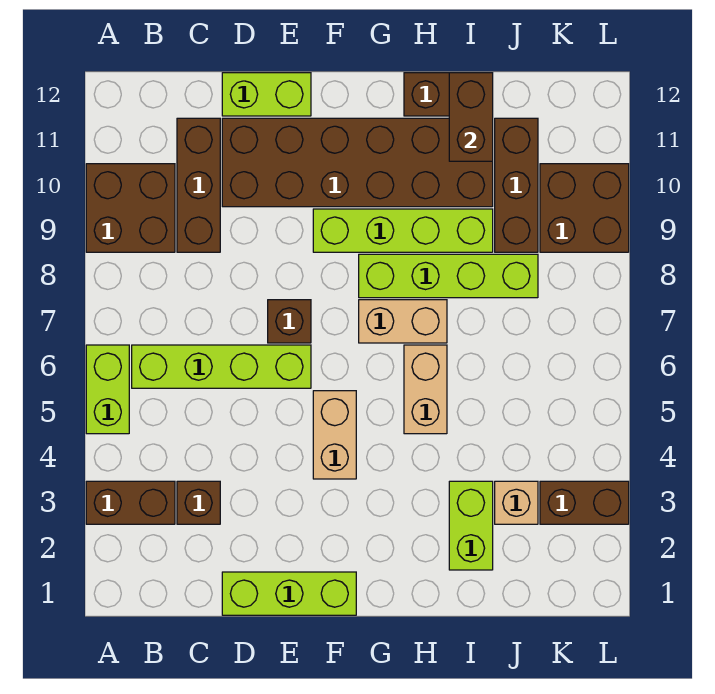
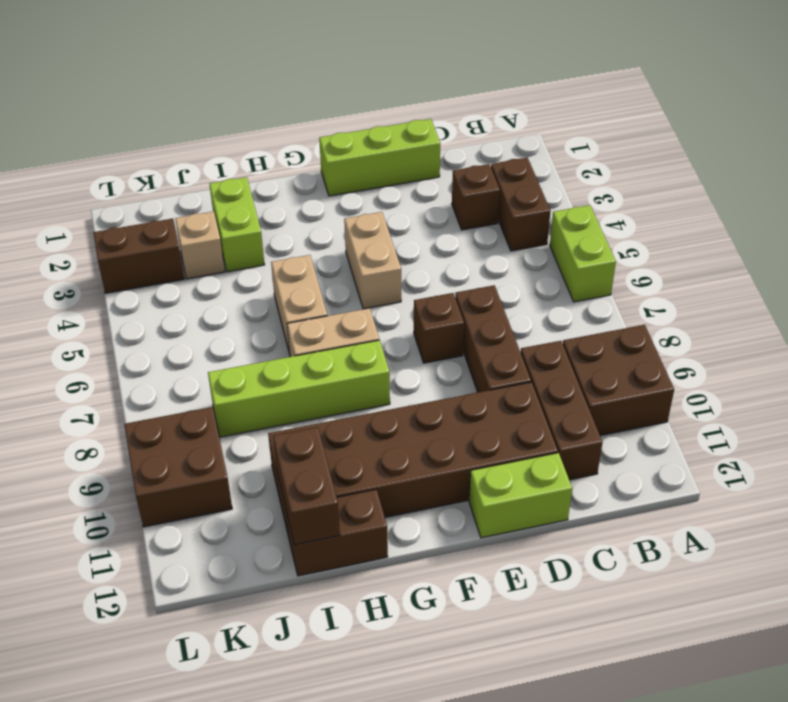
brown 1x2 brick [86,481,175,524] -> brown 1x2 brick turned to [491,158,551,251]
lime 1x4 brick [132,345,311,388] -> none
lime 1x4 brick [313,209,493,252] -> none
brown 1x3 brick [495,118,538,252] -> brown 1x3 brick moved to [455,285,531,392]

